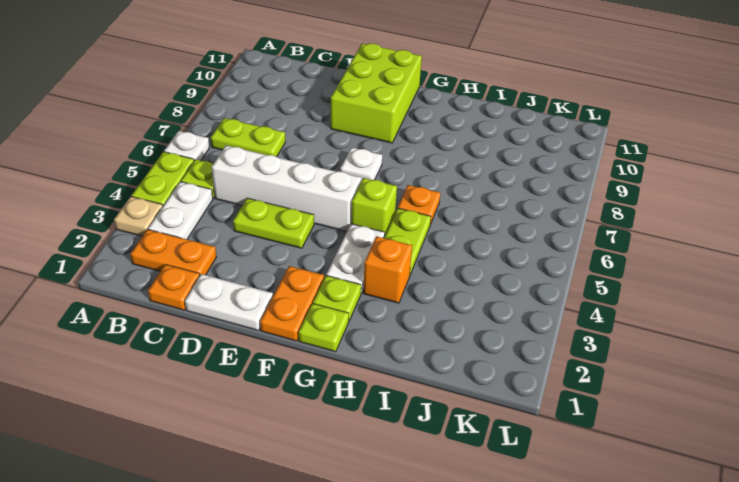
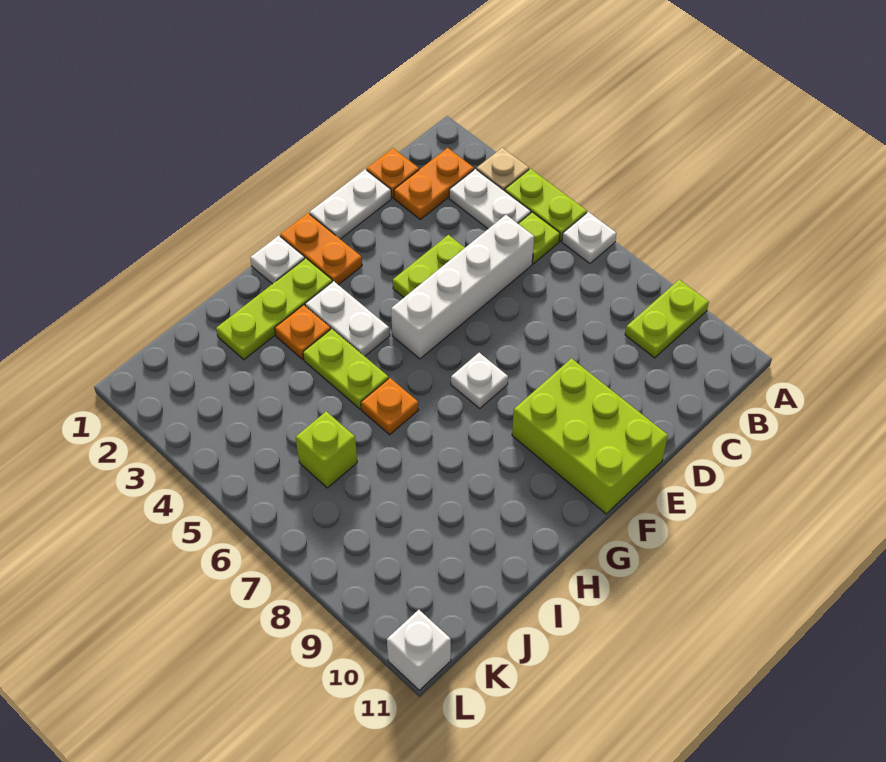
lime 1x2 plate [211,118,285,157] -> lime 1x2 plate moved to [625,280,709,358]
lime 1x1 plate [299,304,349,352] -> white 1x1 plate [250,236,305,284]
lime 1x1 plate [313,276,361,322] -> lime 1x3 plate [216,258,332,360]
lime 1x1 brick [351,178,397,235] -> lime 1x1 brick moved to [296,411,357,488]
orange 1x1 brick [363,236,412,303] -> orange 1x1 plate [275,305,331,359]
none -> white 1x1 brick [387,610,451,690]

